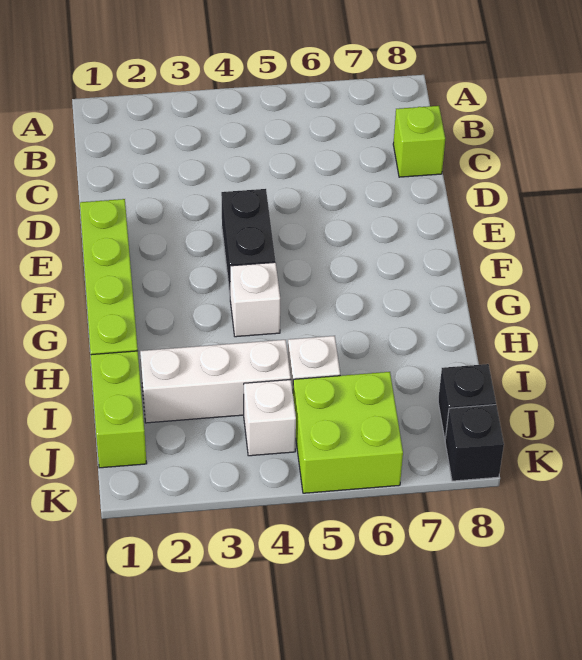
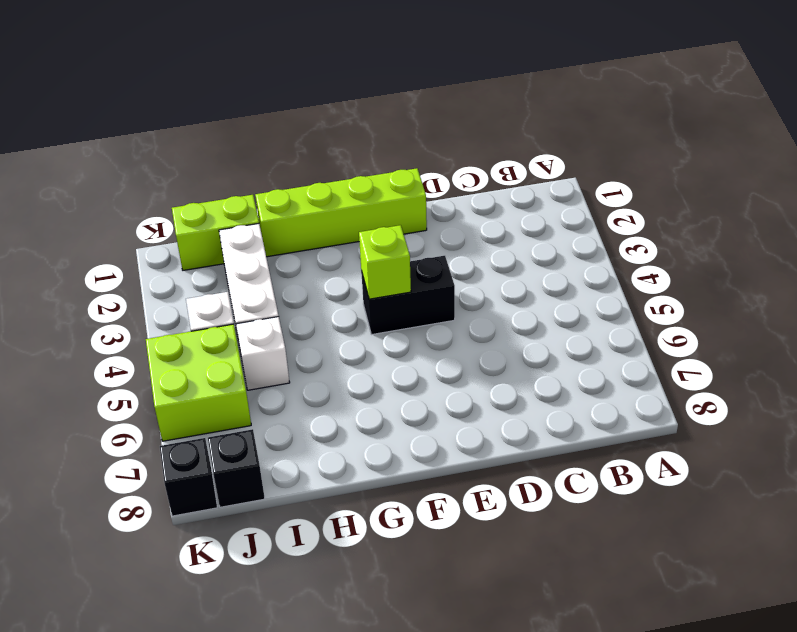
lime 1x1 brick [393,106,445,177] -> lime 1x1 brick moved to [359,225,411,299]
white 1x1 brick [230,262,280,337] -> none

